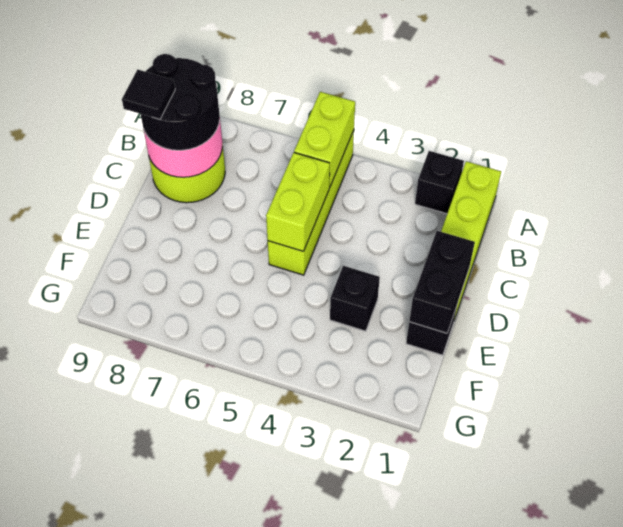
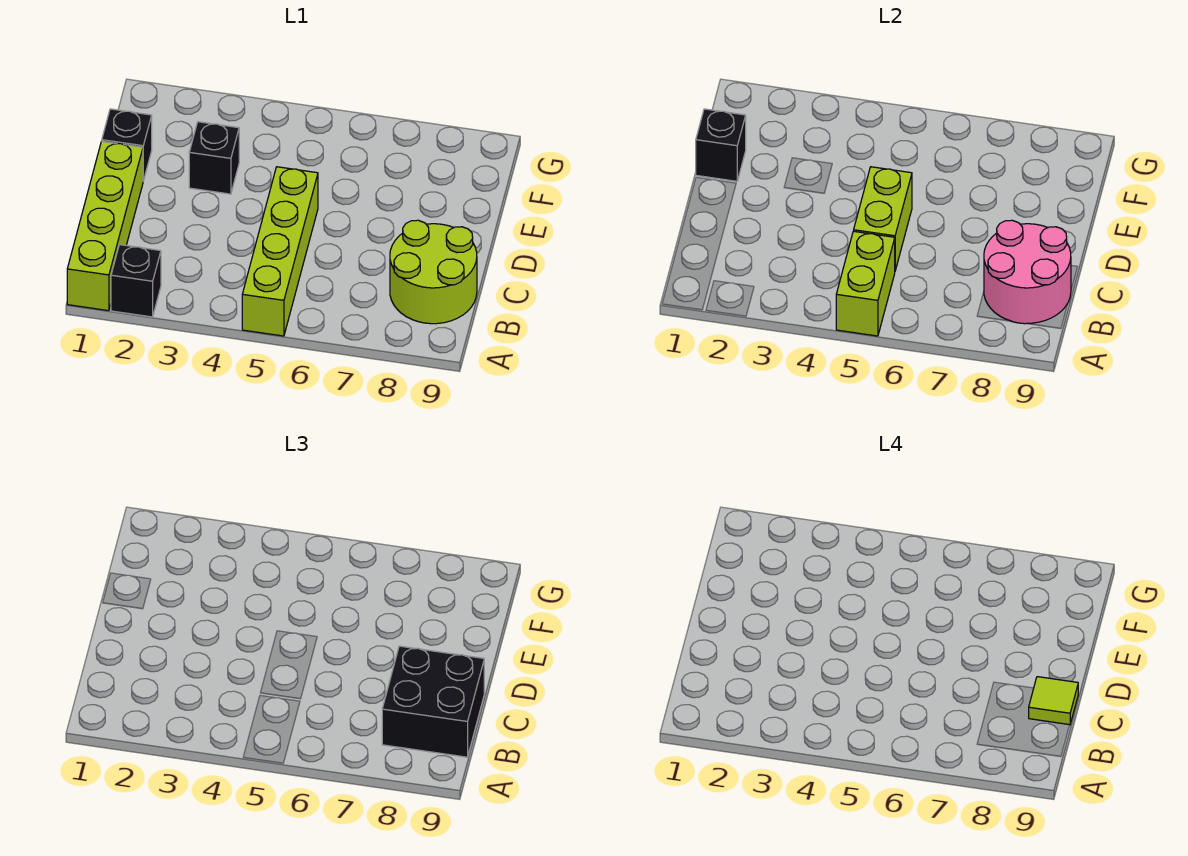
black 2x2 round brick [141,54,220,150] -> black 2x2 brick [382,646,484,757]
black 1x1 tile [122,70,175,119] -> lime 1x1 tile [1029,677,1078,725]
black 1x2 brick [409,231,475,333] -> black 1x1 brick [696,109,746,181]

